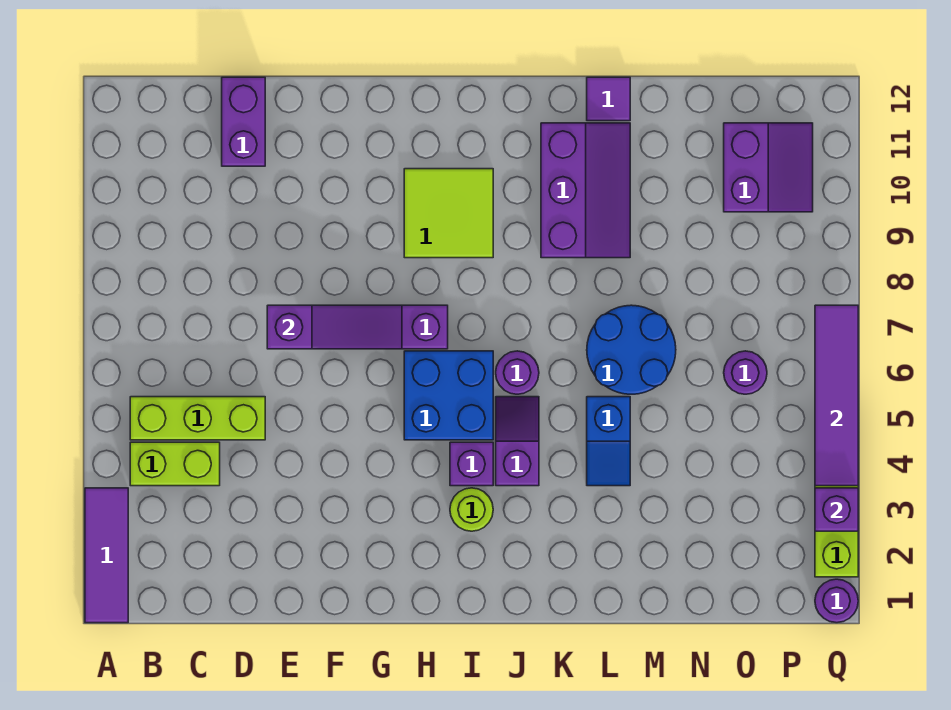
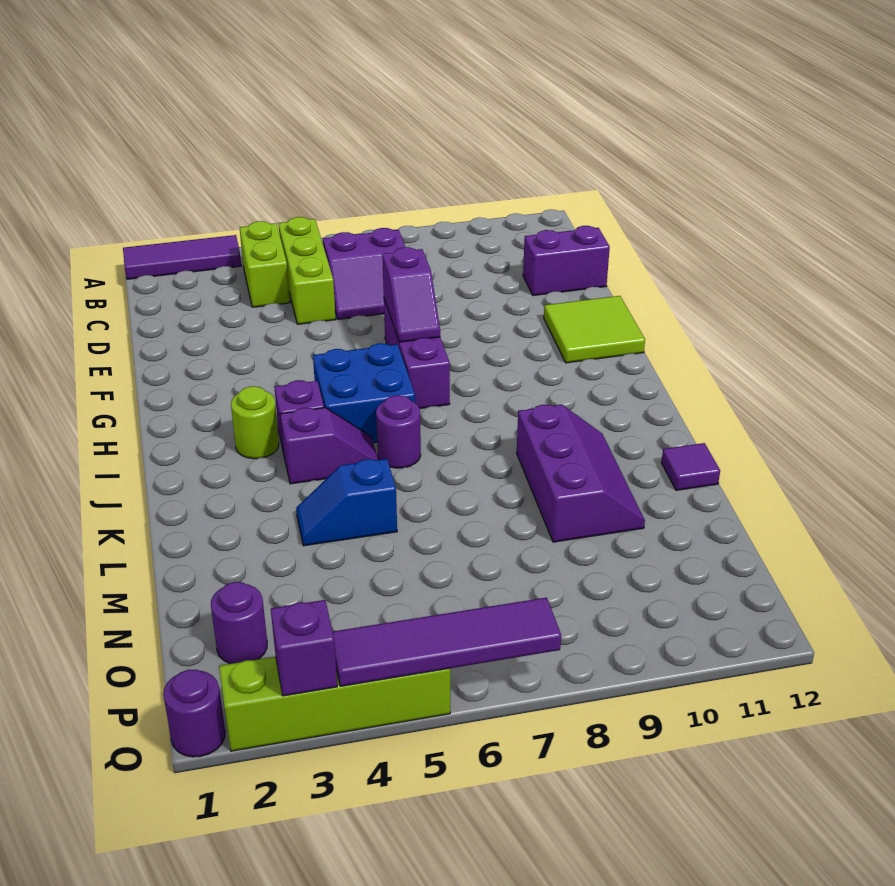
purple 1x3 slope [267,305,402,349] -> purple 1x2 slope [382,247,440,342]
lime 2x2 tile [404,169,493,258] -> lime 2x2 tile moved to [544,296,645,363]
purple 2x3 slope [541,123,630,258] -> purple 2x3 slope turned to [517,405,645,542]
blue 2x2 round brick [587,305,676,394] -> none
purple 1x1 round brick [724,351,767,394] -> purple 1x1 round brick moved to [211,582,267,664]
purple 2x2 slope [724,123,813,212] -> purple 2x2 slope moved to [323,228,405,319]

